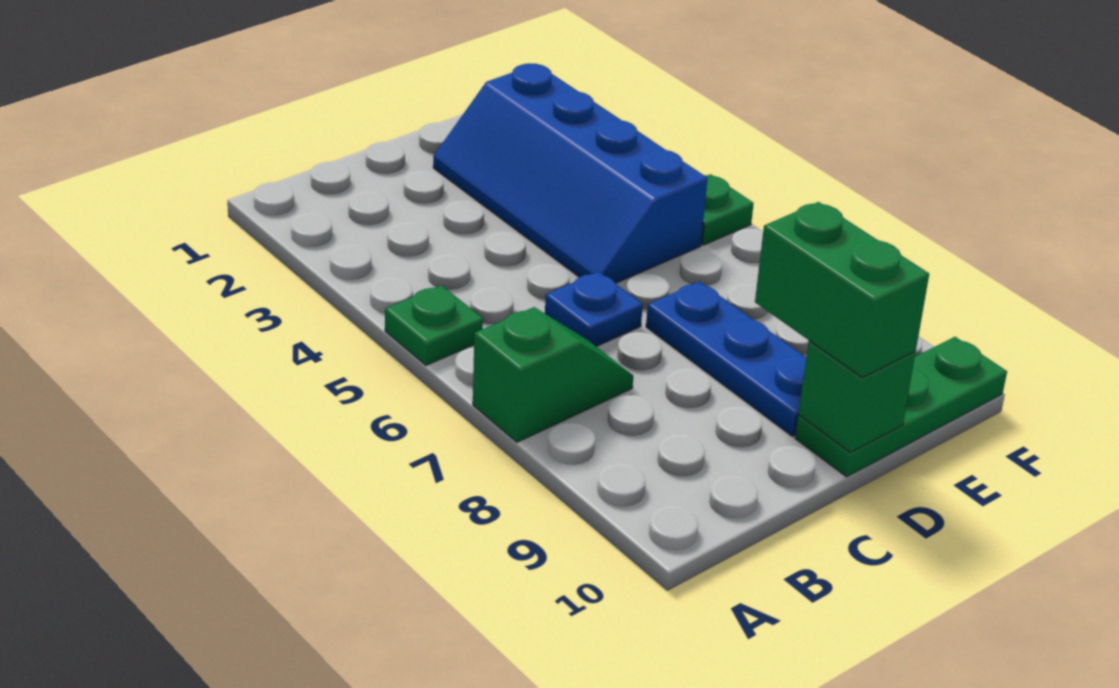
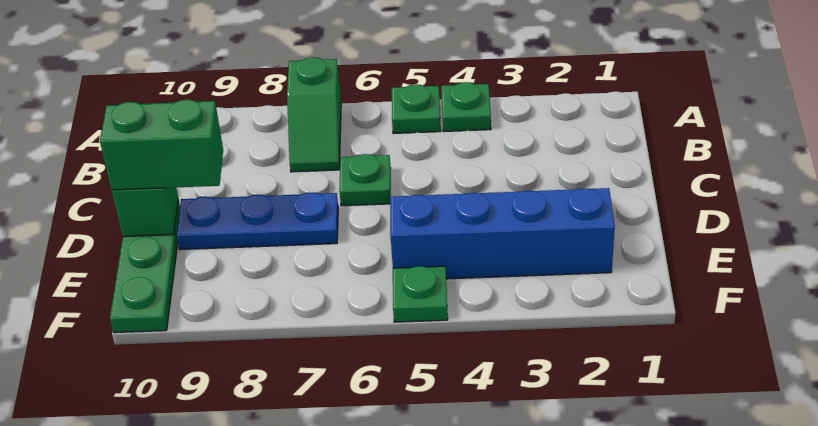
none -> green 1x1 plate [441,82,491,132]
blue 1x1 plate [545,272,643,347] -> green 1x1 plate [339,154,391,206]

